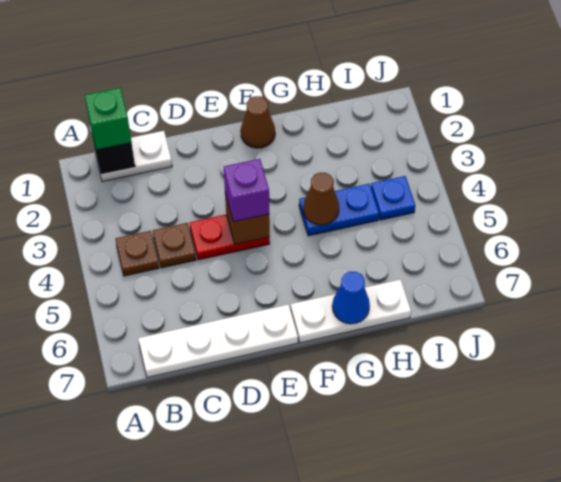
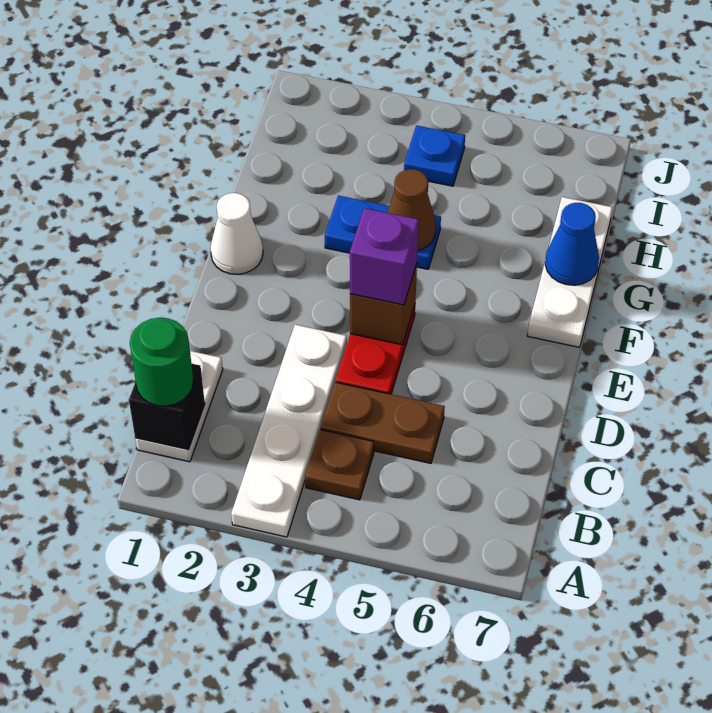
green 1x1 brick [85,88,131,150] -> green 1x1 round brick [130,318,193,406]
white 1x4 plate [138,304,298,377] -> white 1x4 plate moved to [231,325,347,537]
brown 1x1 plate [153,223,196,268] -> brown 1x2 plate [321,382,445,463]
brown 1x1 cone [241,96,275,148] -> white 1x1 cone [210,193,263,274]
blue 1x2 plate [299,184,379,236] -> blue 1x2 plate turned to [325,196,441,269]

